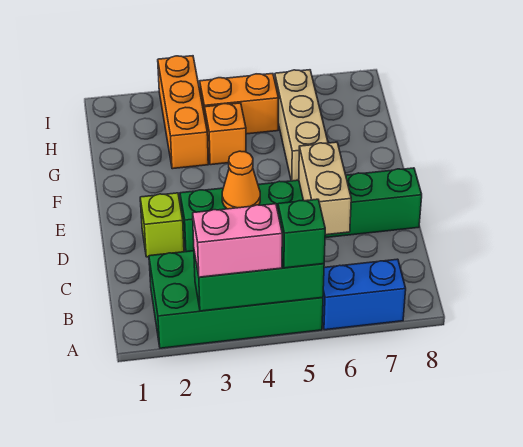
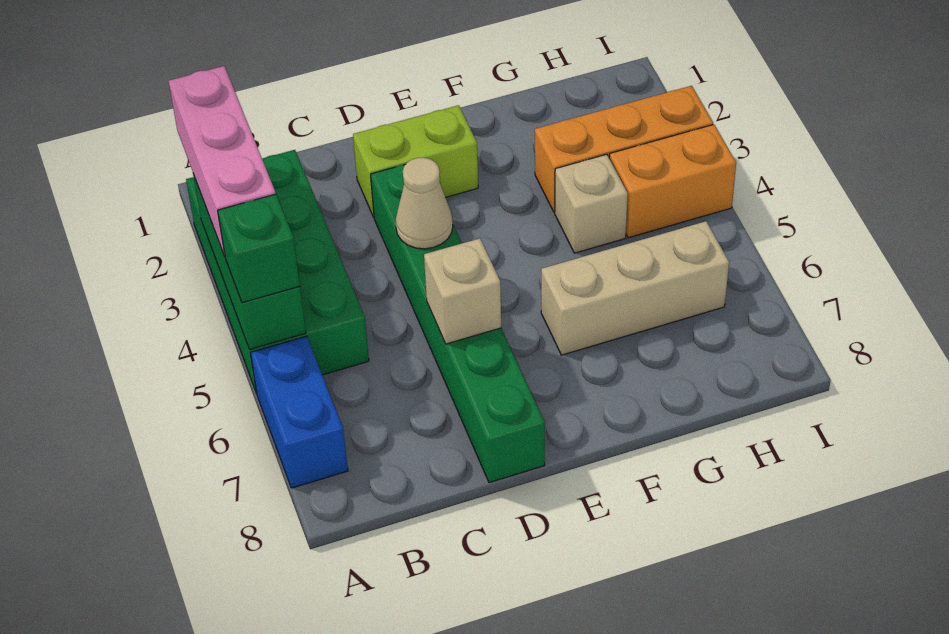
pink 1x2 brick [193,204,282,277] -> pink 1x3 brick [169,66,276,256]
tan 1x2 brick [299,142,351,235] -> tan 1x1 brick [424,238,501,344]
lime 1x1 brick [140,193,184,257] -> lime 1x2 brick [353,105,478,217]
orange 1x1 cone [222,151,260,209] -> tan 1x1 cone [396,158,453,249]
orange 1x1 brick [205,103,246,165] -> tan 1x1 brick [555,154,628,253]
orange 1x2 brick [200,74,279,134] -> orange 1x2 brick turned to [609,125,736,238]

